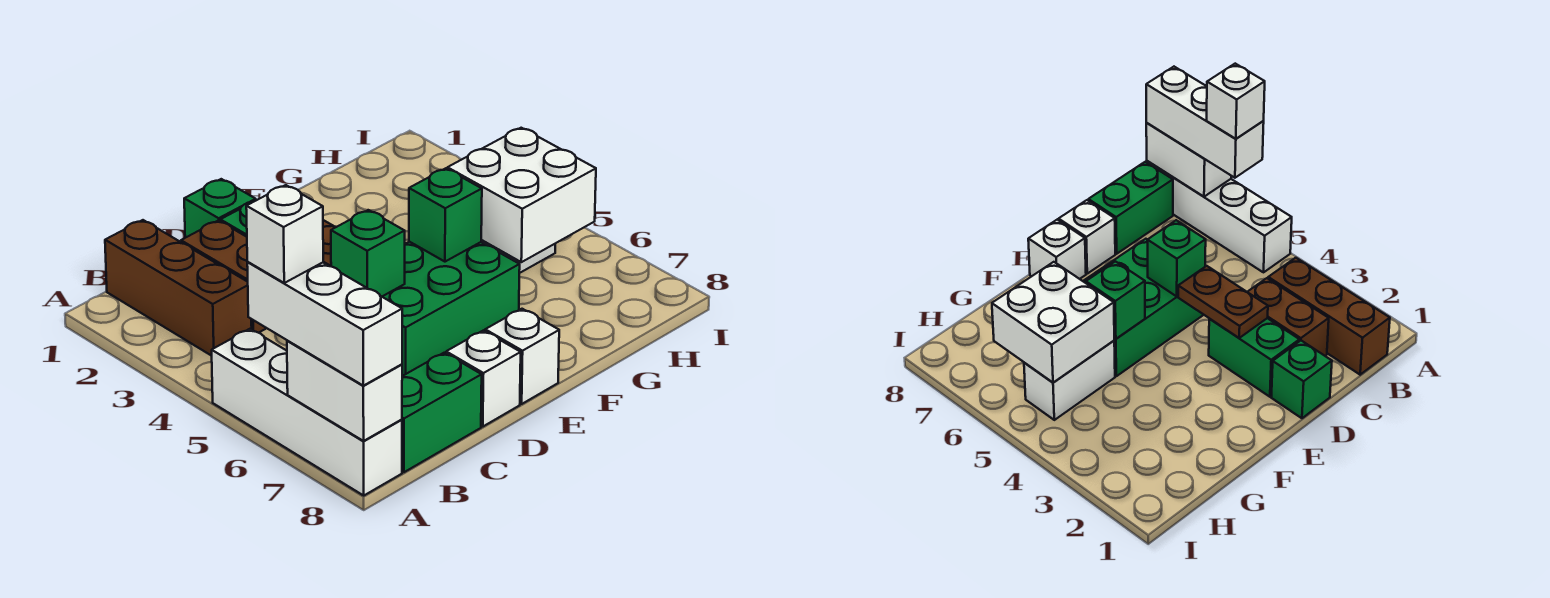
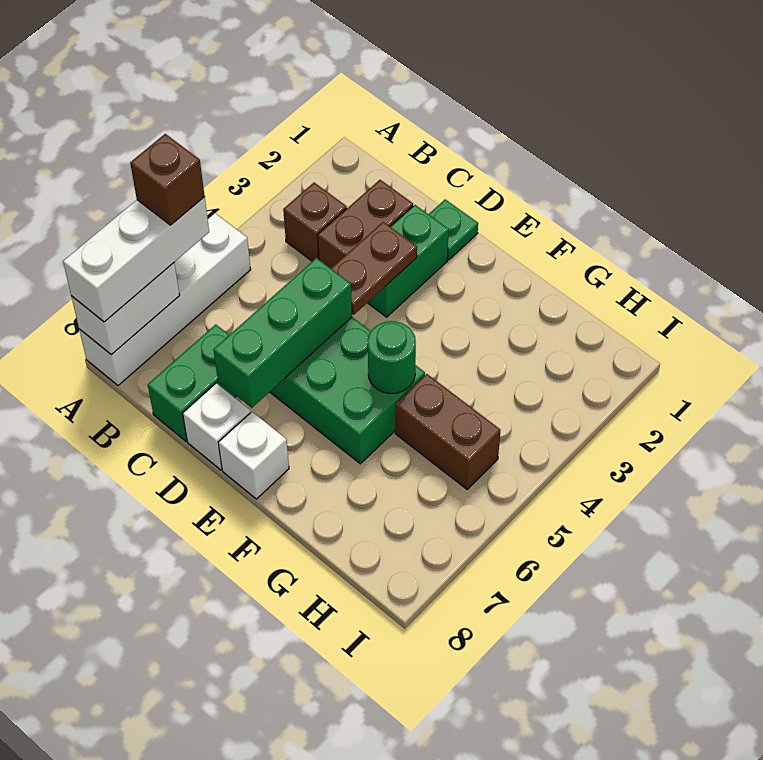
white 1x1 brick [246,185,323,283] -> brown 1x1 brick [130,134,205,225]
brown 1x3 brick [105,220,252,356] -> brown 1x1 brick [283,183,347,261]
green 1x2 brick [402,353,482,472] -> green 1x2 brick turned to [148,325,236,441]
green 1x1 brick [184,179,256,238] -> green 1x1 plate [429,199,478,260]
green 1x1 brick [331,210,405,296] -> green 1x3 brick [213,258,352,408]
green 1x1 brick [409,168,482,262] -> green 1x1 round brick [368,321,416,393]
white 1x2 brick [1024,341,1115,420] -> brown 1x2 brick [395,374,500,489]
white 2x2 brick [447,128,596,262] -> none

